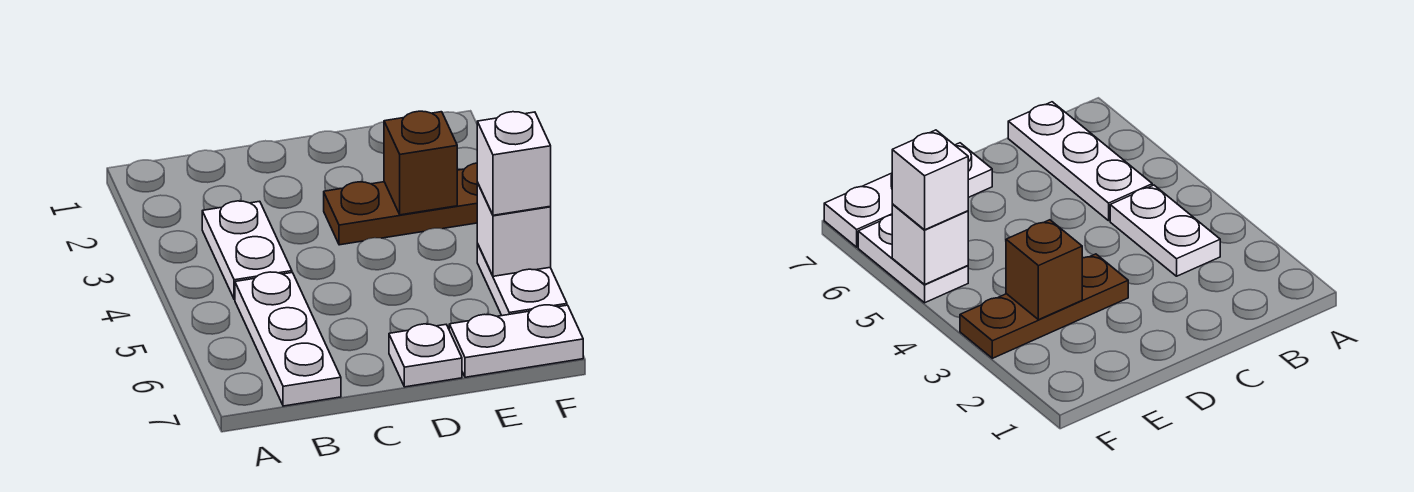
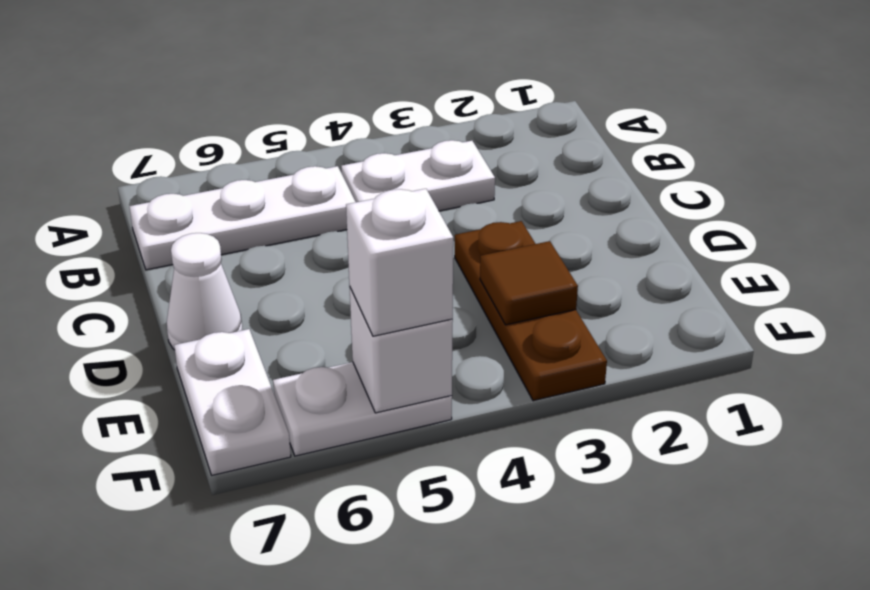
white 1x1 plate [389,324,462,387] -> white 1x1 cone [167,233,242,350]
brown 1x1 brick [384,111,457,215] -> brown 1x1 tile [480,241,578,325]

